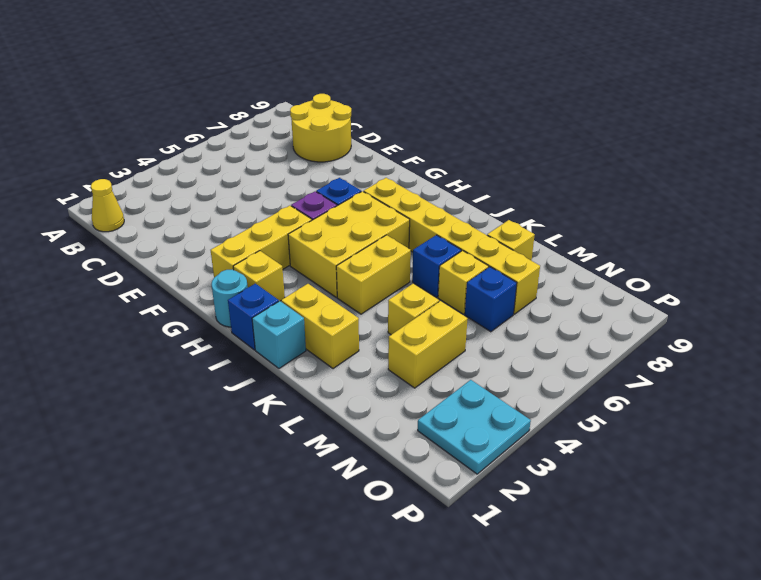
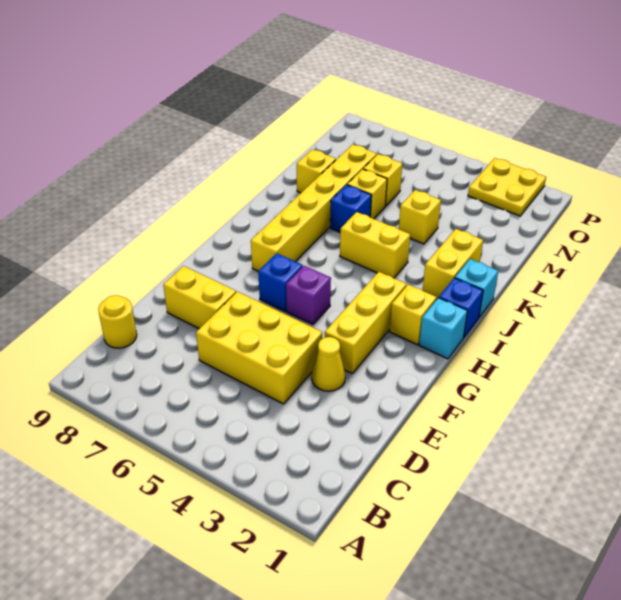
yellow 1x1 cone [91,179,124,232] -> yellow 1x1 cone moved to [312,337,345,391]
yellow 2x2 round brick [290,94,351,162] -> yellow 1x1 round brick [98,295,137,348]
yellow 1x3 brick [211,206,312,277] -> yellow 1x3 brick turned to [325,272,407,374]
cyan 1x1 round brick [212,270,248,327] -> cyan 1x1 brick [419,298,467,359]
yellow 2x3 brick [288,191,410,297] -> yellow 2x3 brick moved to [196,292,322,404]
yellow 1x2 brick [388,301,468,388] -> yellow 1x2 brick moved to [163,266,236,329]
blue 1x1 brick [465,267,517,332] -> yellow 1x1 brick [363,154,402,206]
cyan 2x2 plate [418,380,531,474] -> yellow 2x2 plate [468,158,546,216]

